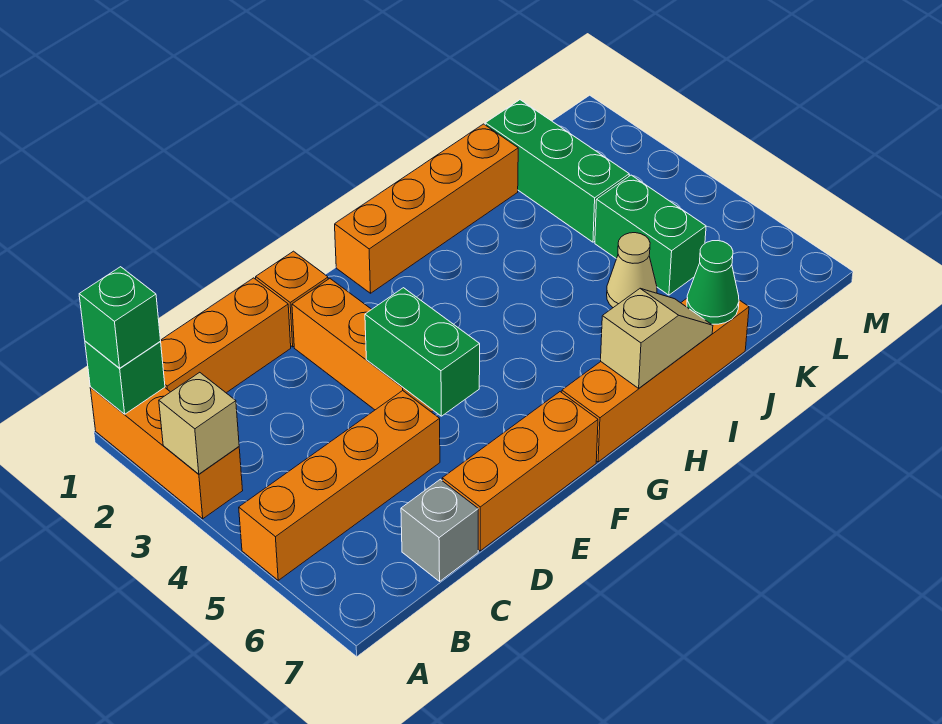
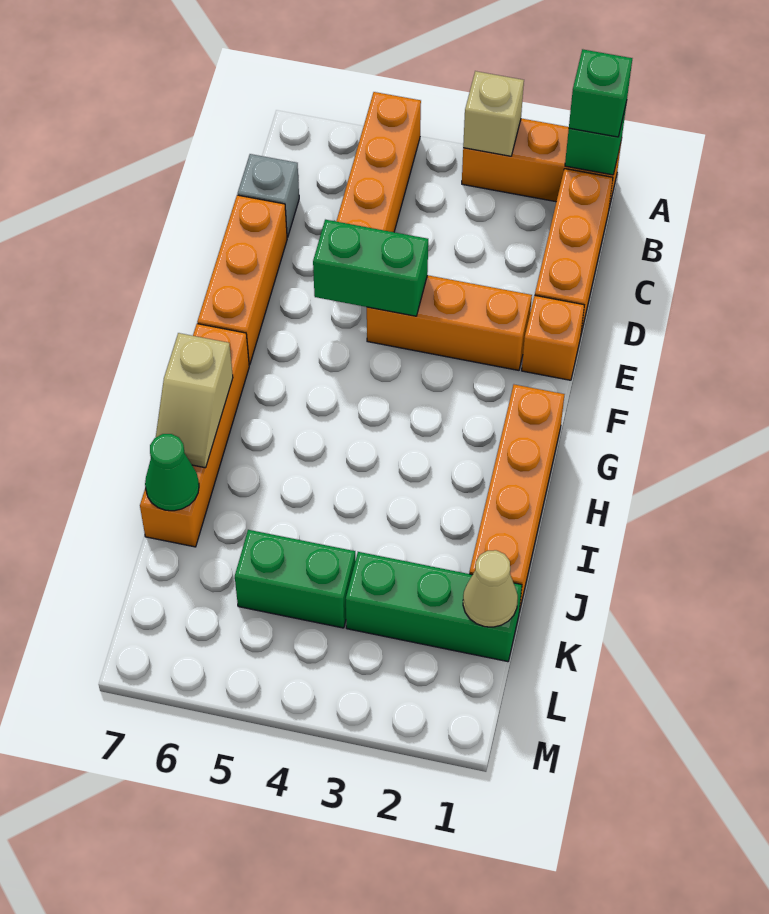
tan 1x1 cone [607,233,657,308] -> tan 1x1 cone moved to [463,550,518,627]

